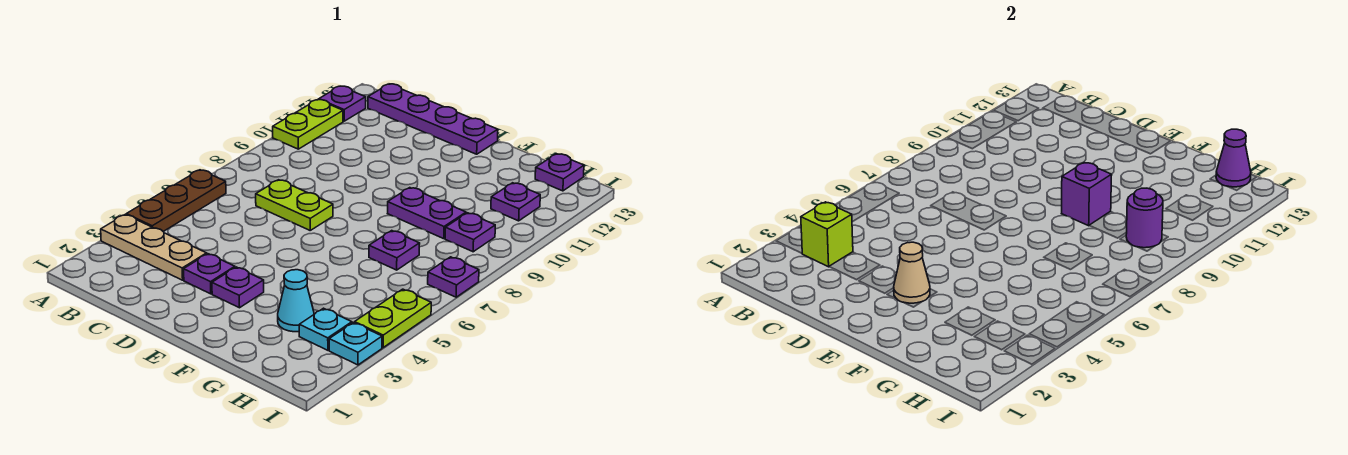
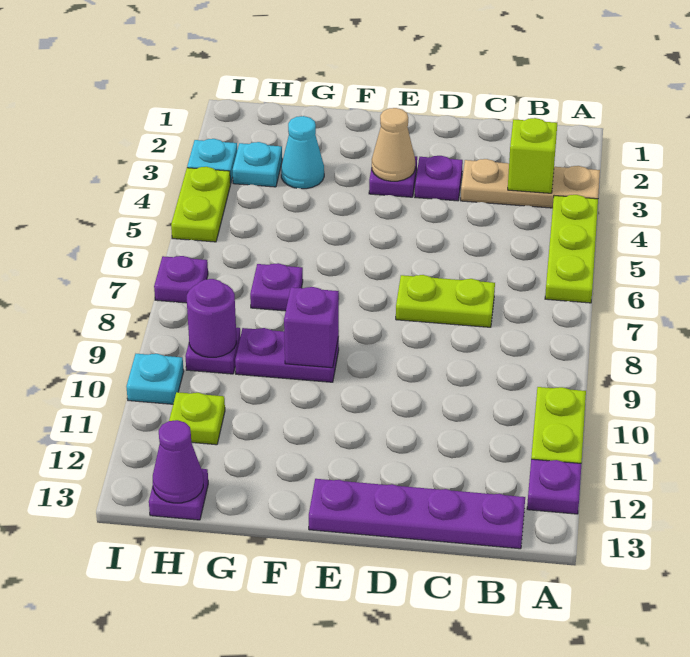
brown 1x3 plate [126,170,226,232] -> lime 1x3 plate [545,195,598,303]
purple 1x1 plate [491,183,540,221] -> lime 1x1 plate [169,392,225,445]
none -> cyan 1x1 plate [126,354,184,404]

